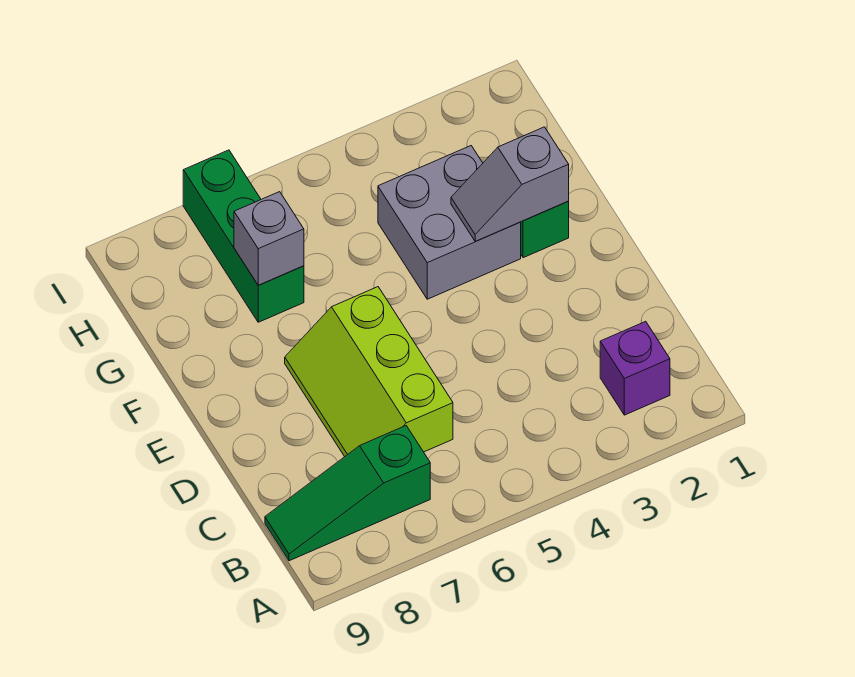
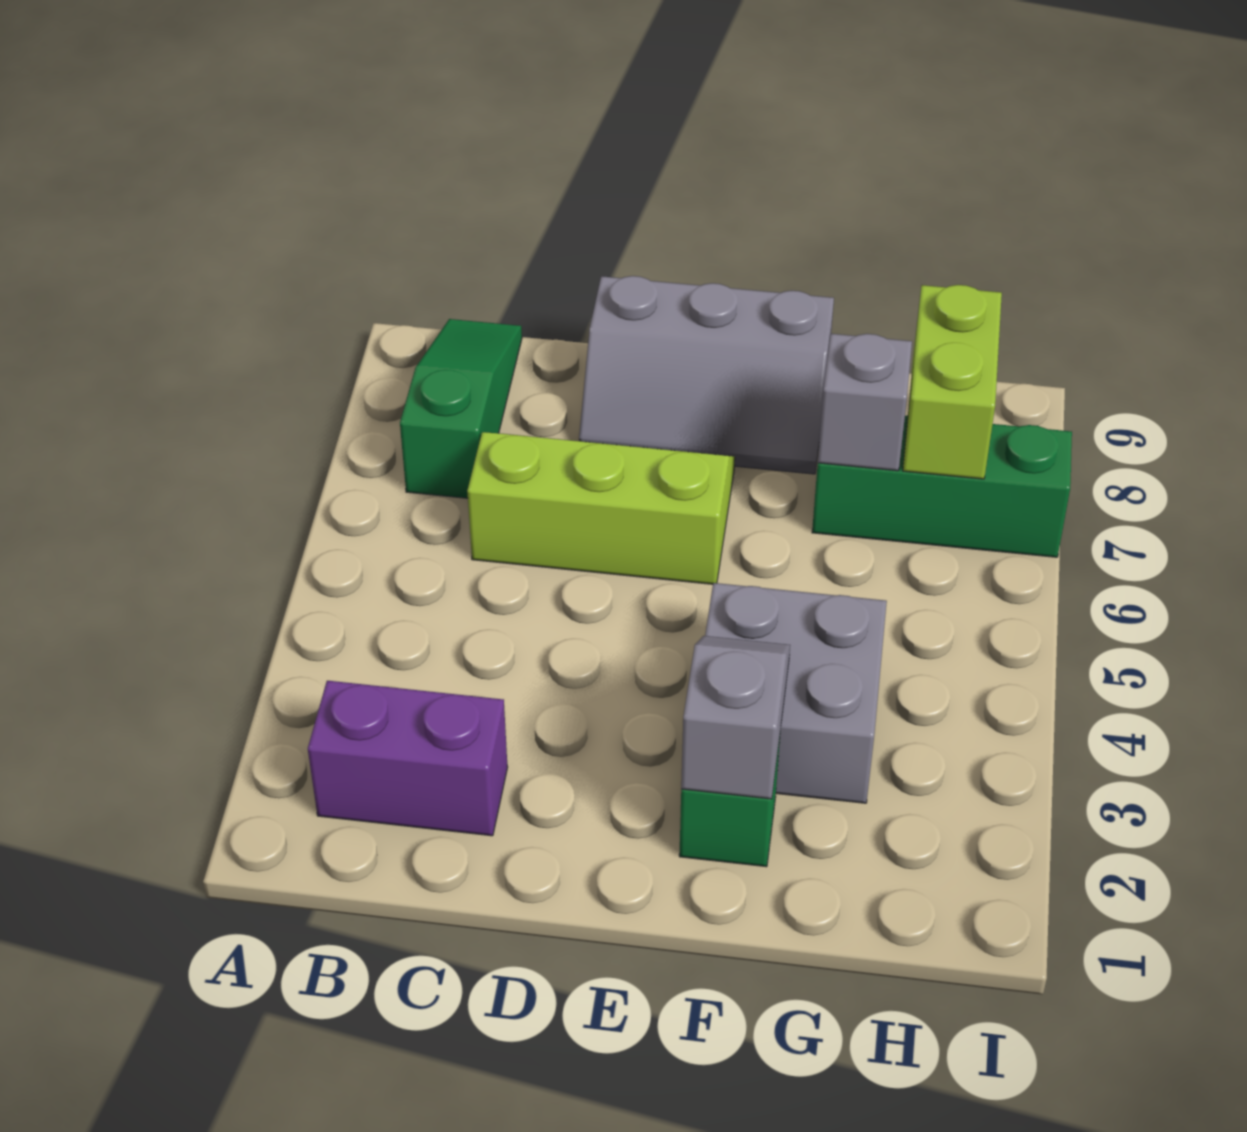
purple 1x1 brick [600,321,670,415] -> purple 1x2 brick [308,681,508,836]
none -> grey 2x3 slope [579,276,834,474]
none -> lime 1x2 brick [903,285,1002,479]

